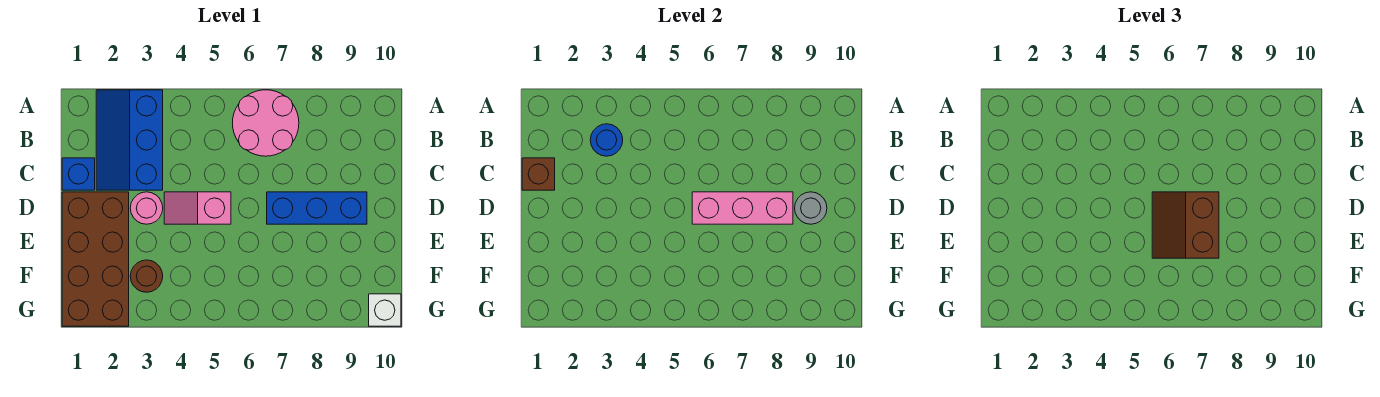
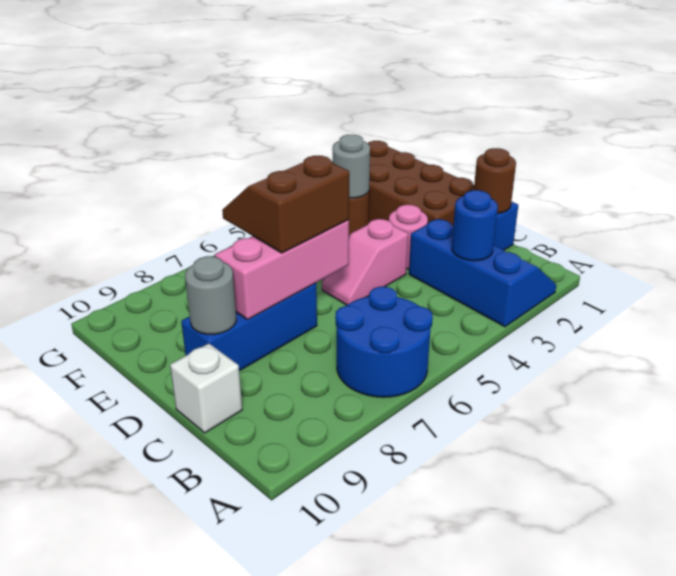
pink 2x2 round brick [233,90,299,156] -> blue 2x2 round brick [335,287,433,397]
brown 1x1 brick [522,158,555,190] -> brown 1x1 round brick [474,148,516,213]
pink 1x2 slope [164,192,231,224] -> pink 1x2 slope turned to [322,219,408,305]
brown 2x2 slope [1152,192,1219,258] -> brown 2x2 slope turned to [222,156,349,253]
none -> grey 1x1 round brick [332,135,370,198]
white 1x1 brick [369,294,401,326] -> white 1x1 brick moved to [170,343,242,433]

